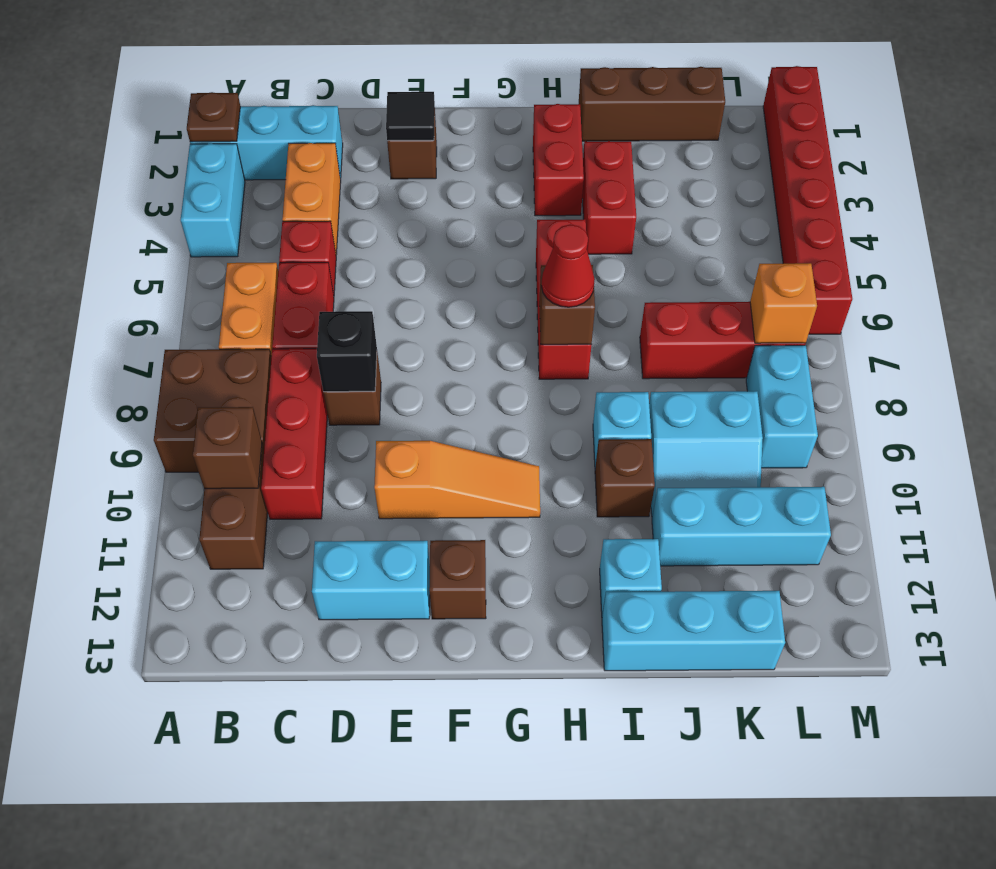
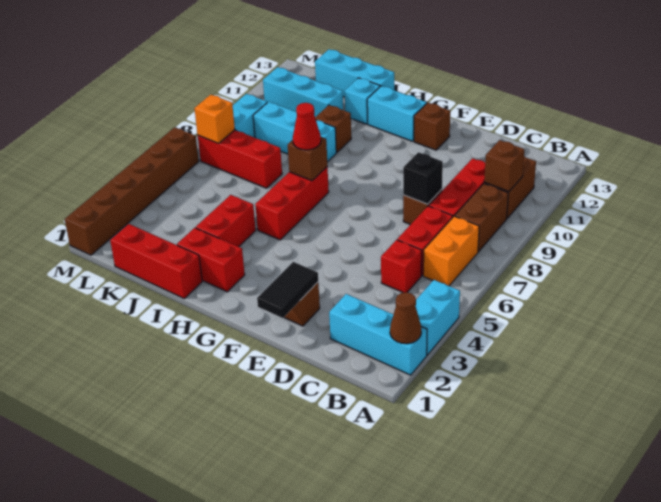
brown 1x1 plate [187,92,240,142] -> brown 1x1 cone [390,292,421,344]
brown 2x2 brick [154,349,271,472] -> brown 1x2 brick [455,184,508,252]
orange 1x2 brick [282,143,341,254] -> none
cyan 1x2 brick [312,541,430,620] -> cyan 1x2 brick moved to [367,86,427,141]
black 1x1 tile [386,92,435,141] -> black 1x2 tile [257,262,318,318]
orange 1x3 slope [374,441,540,519] -> none
red 1x2 brick [533,104,584,216] -> red 1x2 brick turned to [177,228,245,292]
brown 1x3 brick [579,67,725,141] -> red 1x3 brick [110,224,202,298]
red 1x6 brick [763,66,852,334] -> brown 1x6 brick [65,127,199,255]

